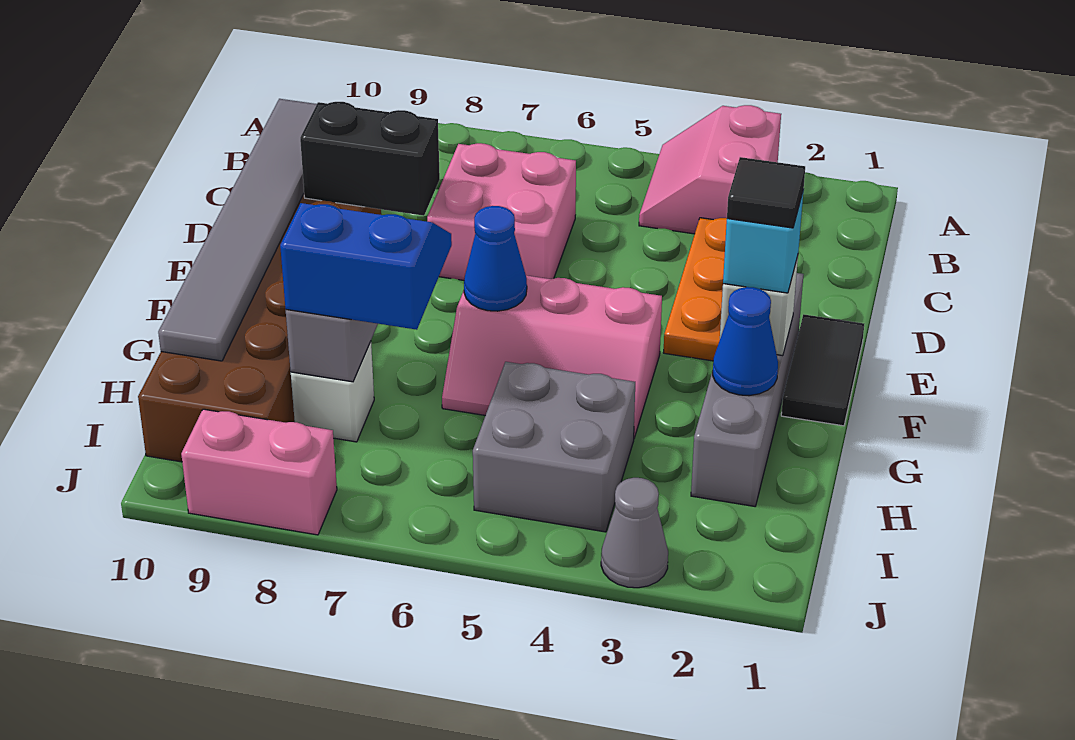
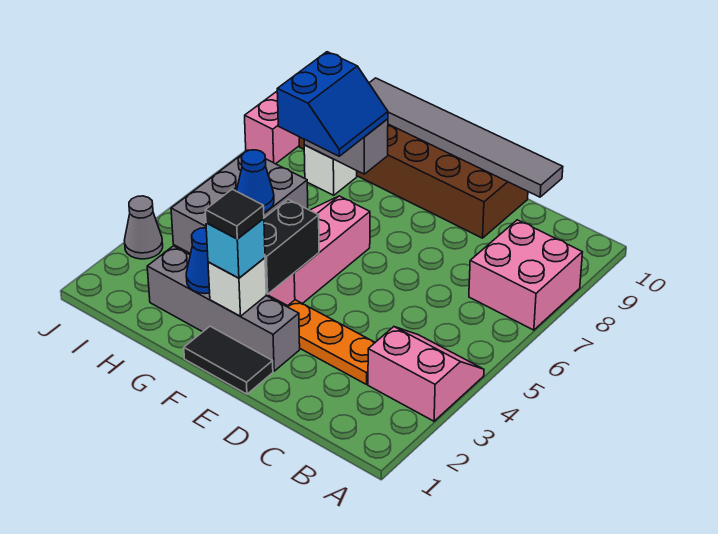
pink 2x2 brick [427,143,576,280] -> pink 2x2 brick moved to [469,220,582,330]
black 1x2 brick [300,102,440,216] -> black 1x2 brick moved to [264,200,319,294]
blue 1x1 cone [464,206,527,311] -> blue 1x1 cone moved to [237,150,274,212]
grey 2x2 brick [473,362,635,532] -> grey 2x3 brick [171,150,308,254]

